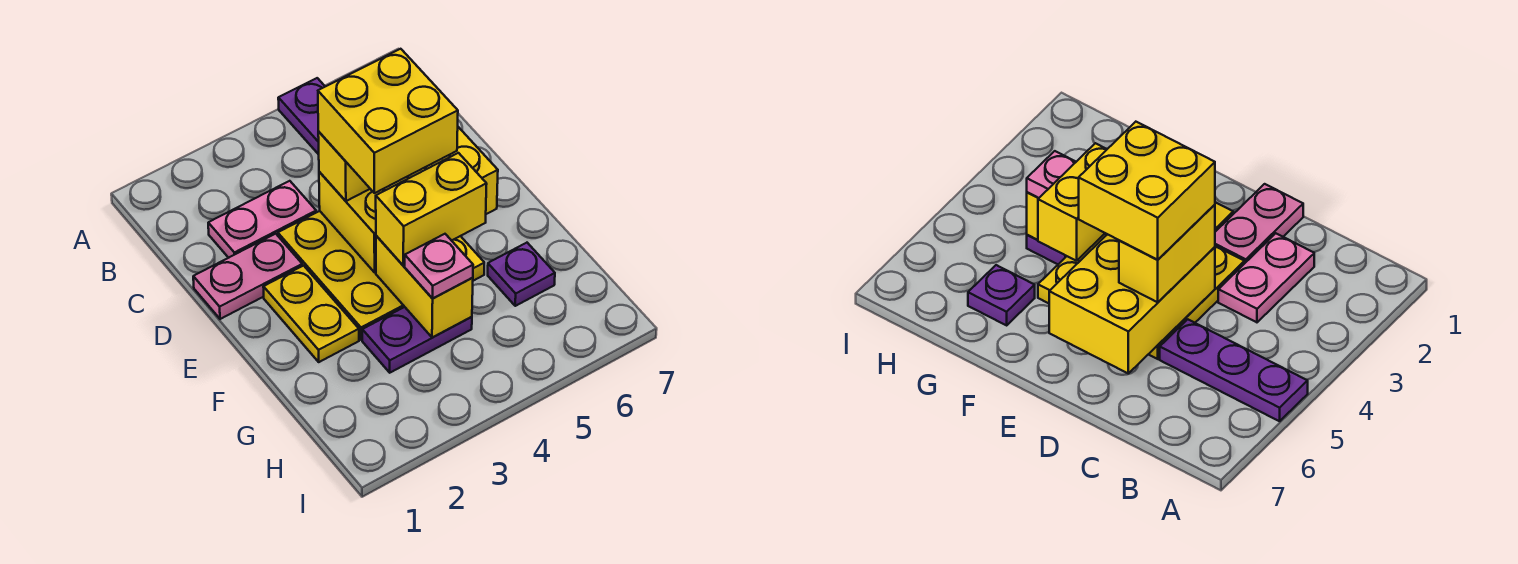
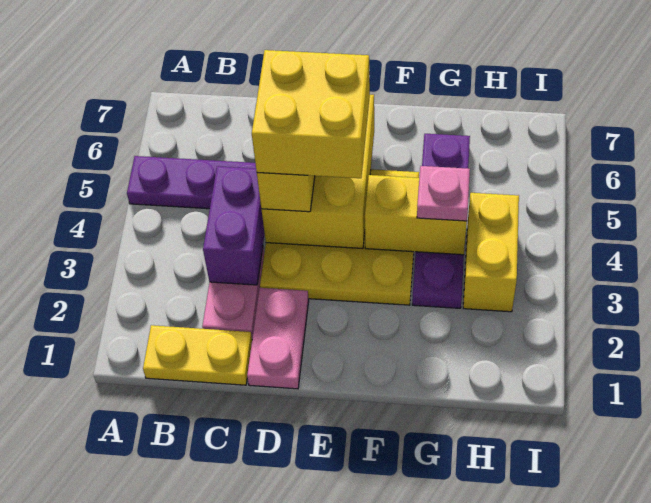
none -> purple 1x2 brick [203,166,265,285]
yellow 1x2 plate [263,266,359,362] -> yellow 1x2 plate moved to [143,325,252,385]
yellow 1x2 brick [376,153,487,266] -> yellow 1x2 brick moved to [463,193,519,312]

